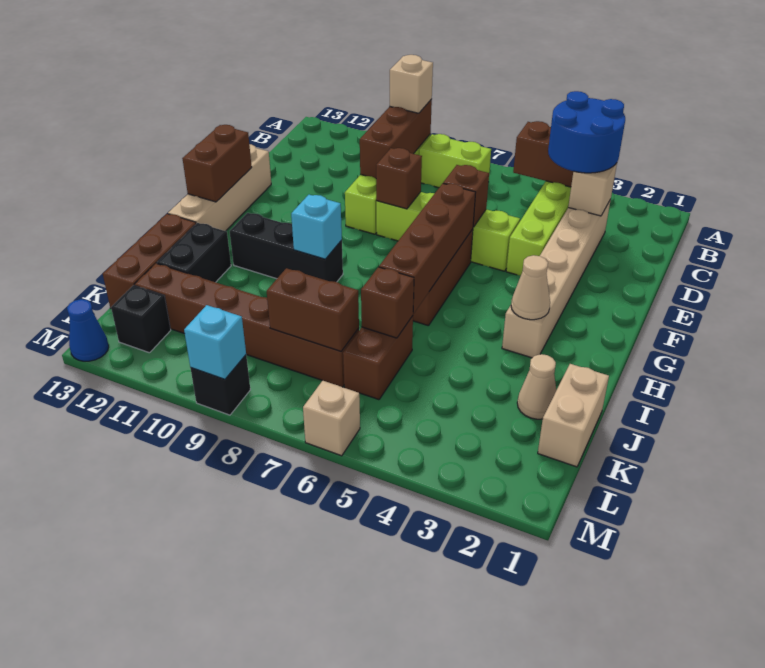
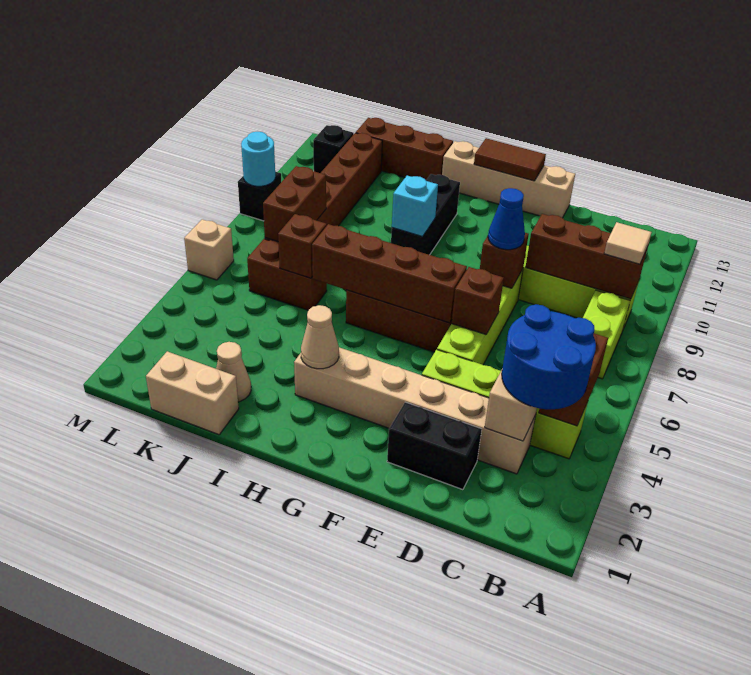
tan 1x1 brick [390,55,433,113] -> tan 1x1 tile [604,222,652,264]
brown 1x2 brick [182,125,252,202] -> brown 1x2 tile [474,138,546,181]
black 1x2 brick [157,223,231,282] -> black 1x2 brick moved to [387,402,482,490]
cyan 1x1 brick [184,305,246,379] -> cyan 1x1 round brick [241,132,275,186]
blue 1x1 cone [67,299,109,361] -> blue 1x1 cone moved to [488,188,525,250]

